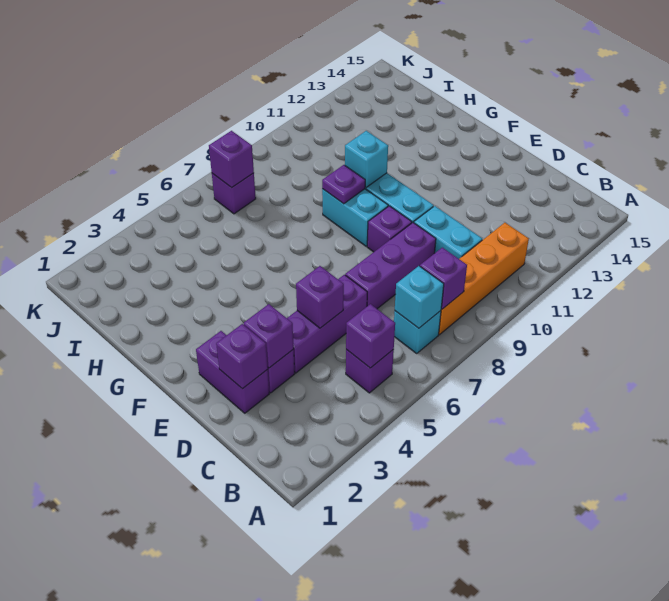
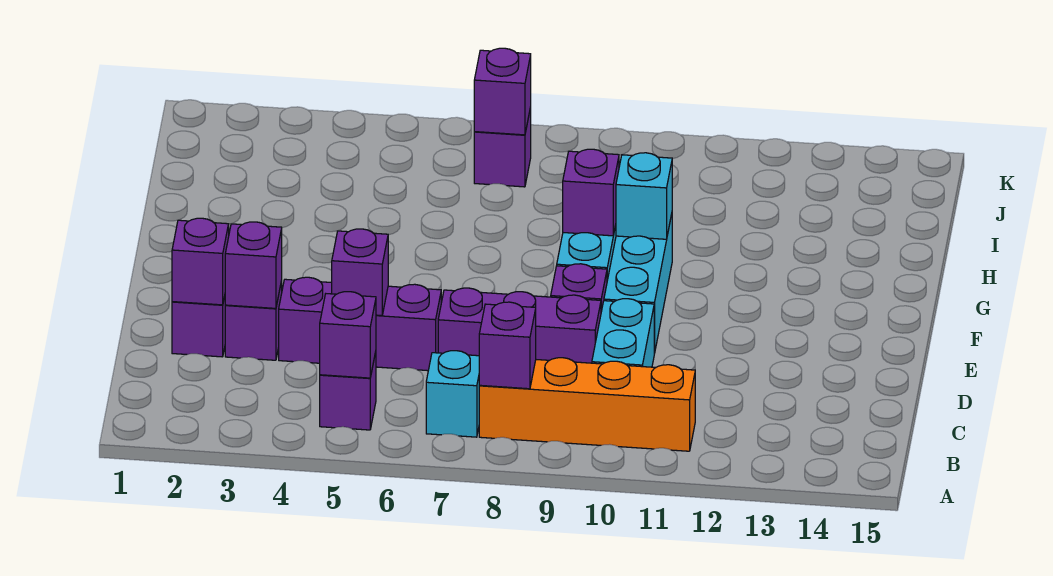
cyan 1x1 brick [395,266,444,328] -> none
purple 1x1 plate [322,165,366,204] -> purple 1x1 brick [563,149,619,236]

